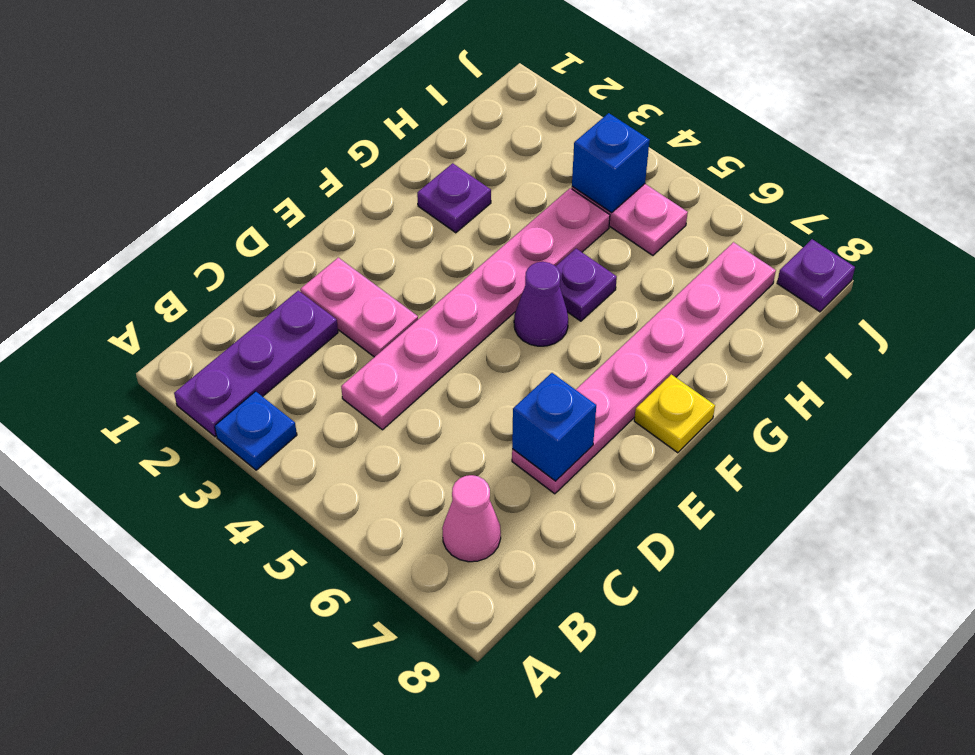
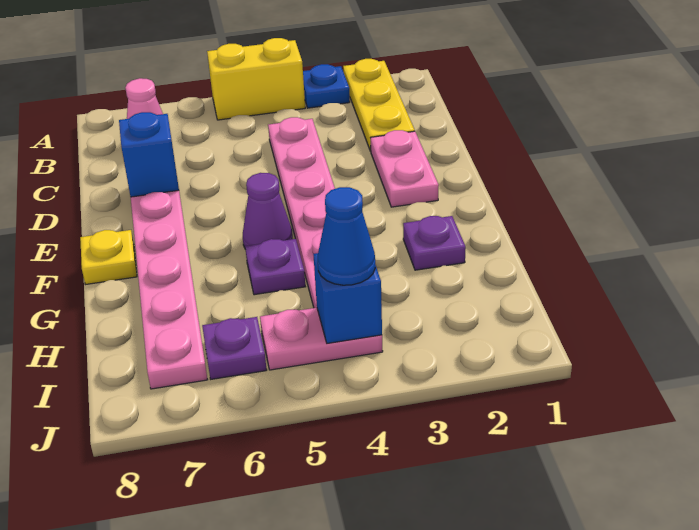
purple 1x3 plate [174,291,338,437] -> yellow 1x3 plate [343,59,415,151]
none -> yellow 1x2 brick [207,38,305,120]
pink 1x2 plate [300,258,418,357] -> pink 1x2 plate turned to [371,130,439,207]
none -> blue 1x1 cone [318,187,375,285]
purple 1x1 plate [777,239,855,312] -> purple 1x1 plate moved to [202,317,267,379]

